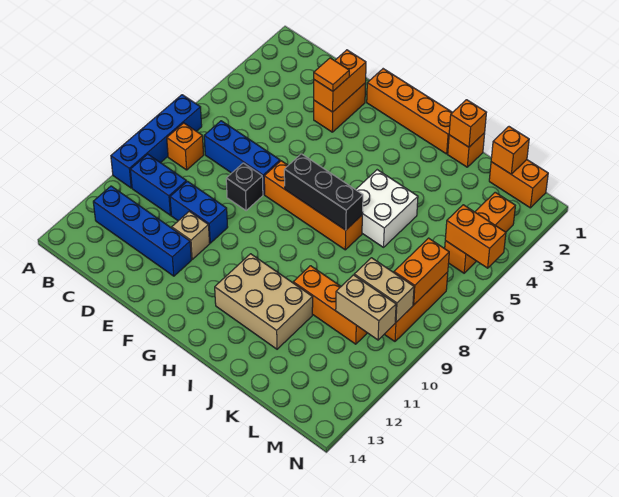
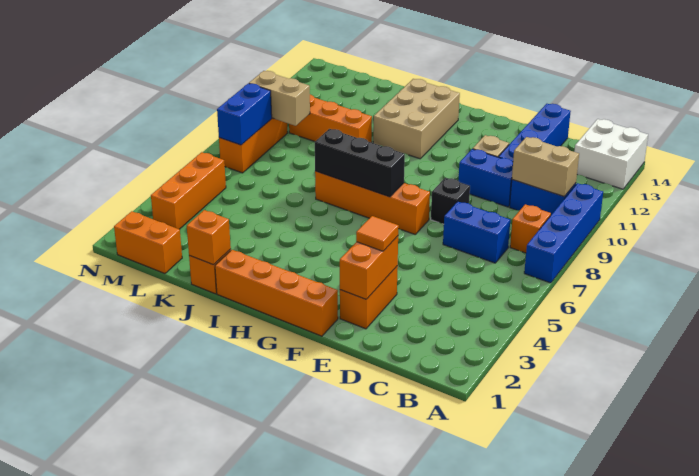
blue 1x4 brick [93,186,191,276] -> blue 1x4 brick turned to [499,104,571,162]
blue 1x3 brick [204,121,280,194] -> blue 1x2 brick [443,202,510,263]
tan 2x3 brick [215,254,313,349] -> tan 2x3 brick turned to [373,79,460,159]
white 2x2 brick [356,170,418,247] -> white 2x2 brick moved to [574,119,648,189]
orange 1x1 brick [491,127,529,174] -> none
tan 1x2 brick [336,275,396,340] -> tan 1x2 brick moved to [512,137,579,196]
orange 1x2 brick [445,205,506,268] -> none
orange 1x2 brick [394,238,449,305] -> blue 1x2 brick [217,83,272,145]

